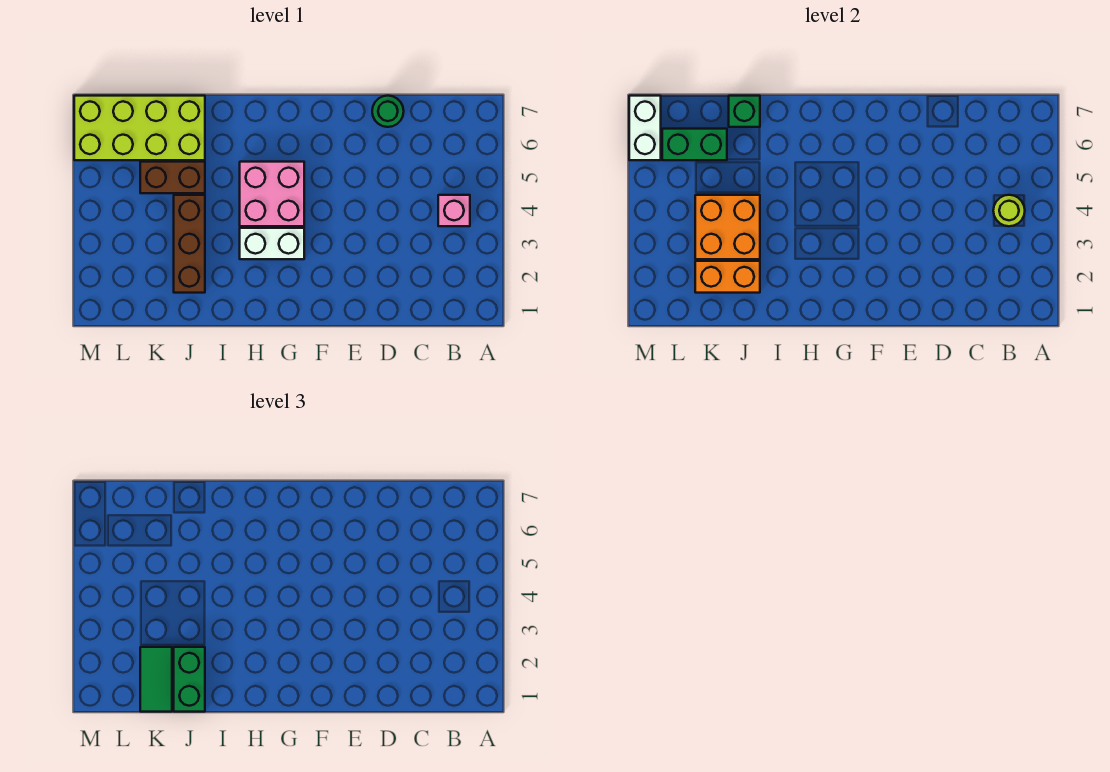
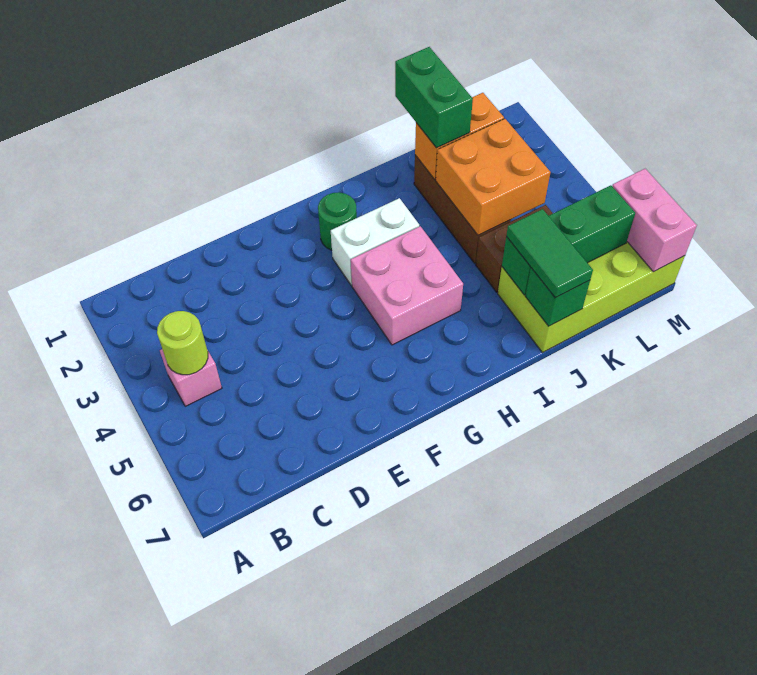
green 1x1 round brick [372,96,404,127] -> green 1x1 round brick moved to [318,192,357,250]
green 1x2 tile [140,647,172,712] -> green 1x2 tile moved to [506,209,593,298]
green 1x2 brick [662,129,727,160] -> green 1x3 brick [502,185,635,295]
white 1x2 brick [629,96,661,160] -> pink 1x2 brick [612,169,697,272]

